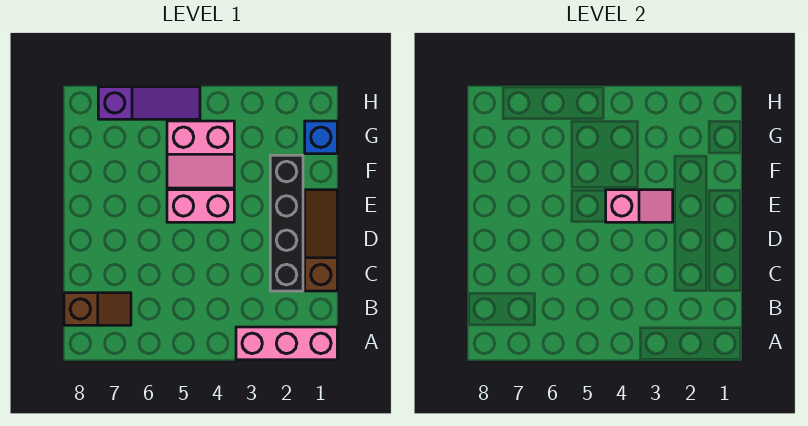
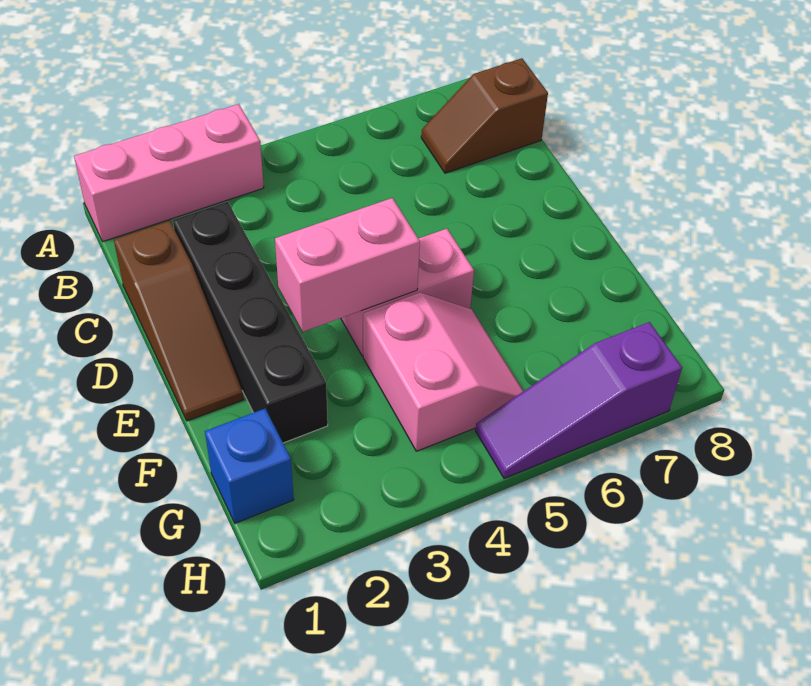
pink 1x2 slope [606,190,673,222] -> pink 1x2 brick [275,198,420,332]
pink 2x2 slope [167,121,234,188] -> pink 2x2 slope turned to [363,293,523,451]

